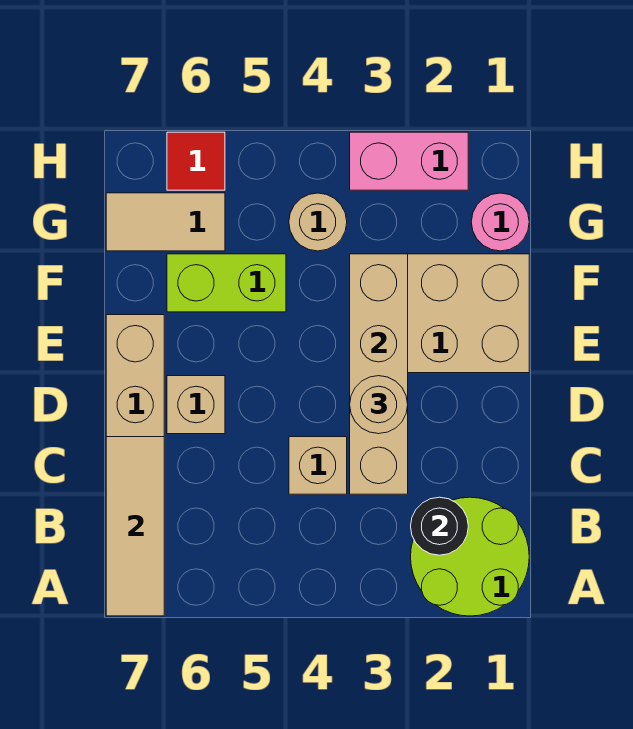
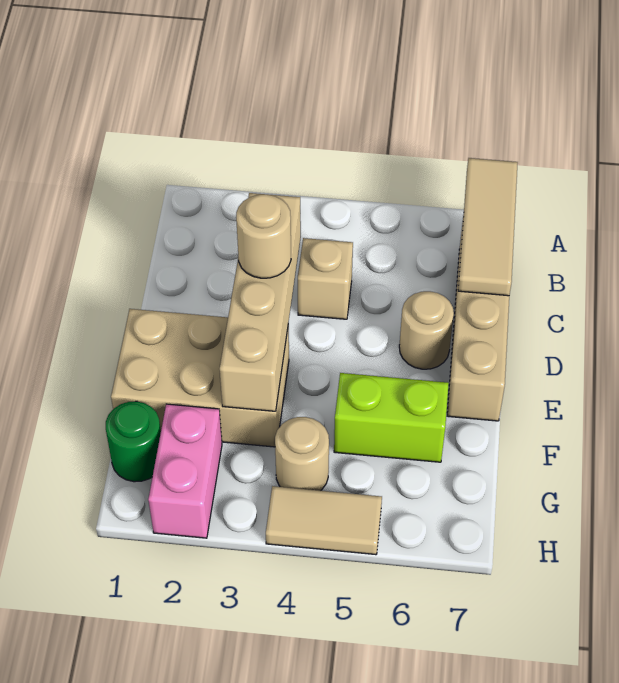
lime 2x2 round brick [411,497,529,616] -> none
black 1x1 round brick [411,497,468,555] -> none
tan 1x1 brick [167,376,225,434] -> tan 1x1 round brick [399,291,454,369]
pink 1x1 round brick [471,193,529,251] -> green 1x1 round brick [106,401,161,482]
tan 1x2 tile [106,193,225,251] -> tan 1x2 tile moved to [266,486,382,555]
pink 1x2 brick [350,132,468,190] -> pink 1x2 brick turned to [148,404,222,538]
red 1x1 tile [167,132,225,190] -> none

